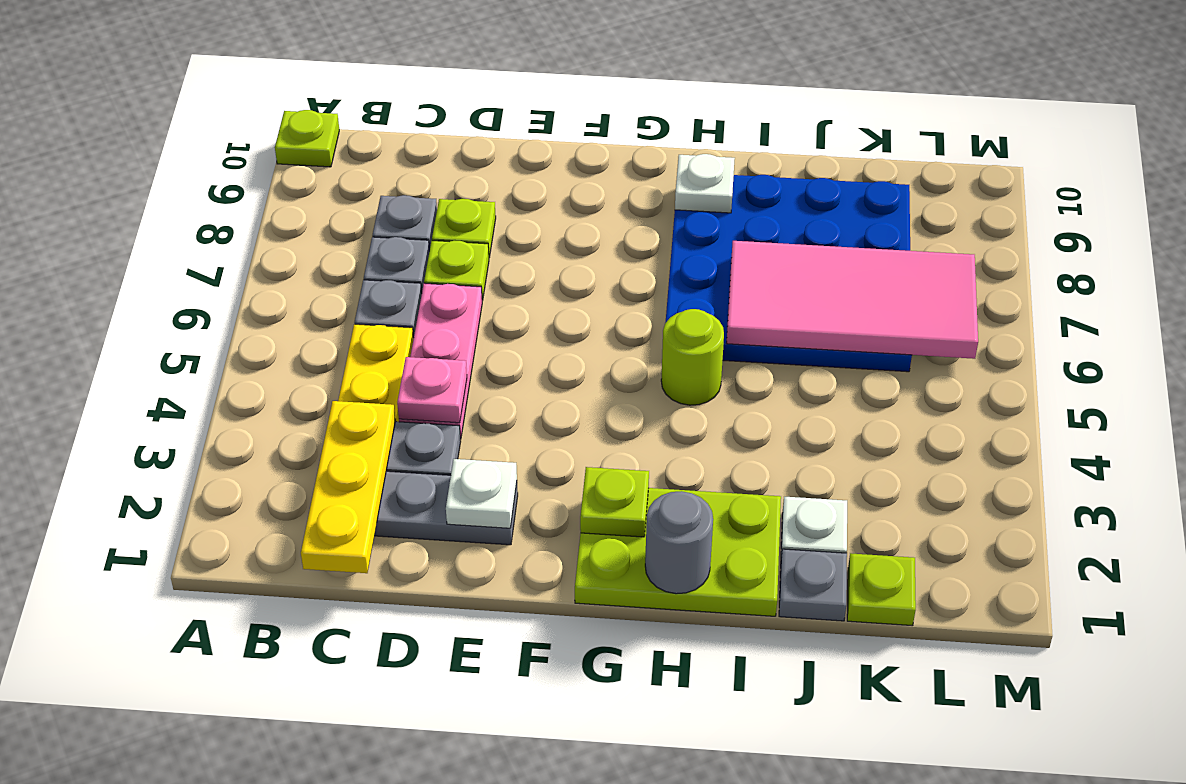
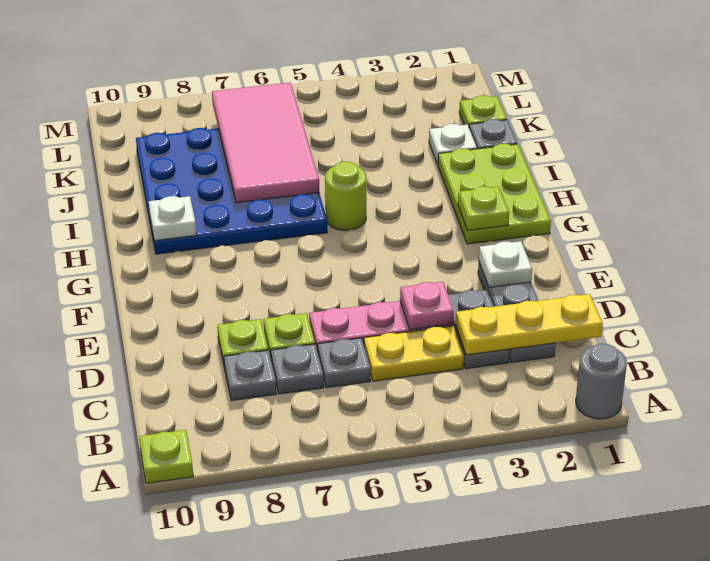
grey 1x1 round brick [645,491,713,594] -> grey 1x1 round brick moved to [576,344,627,419]

